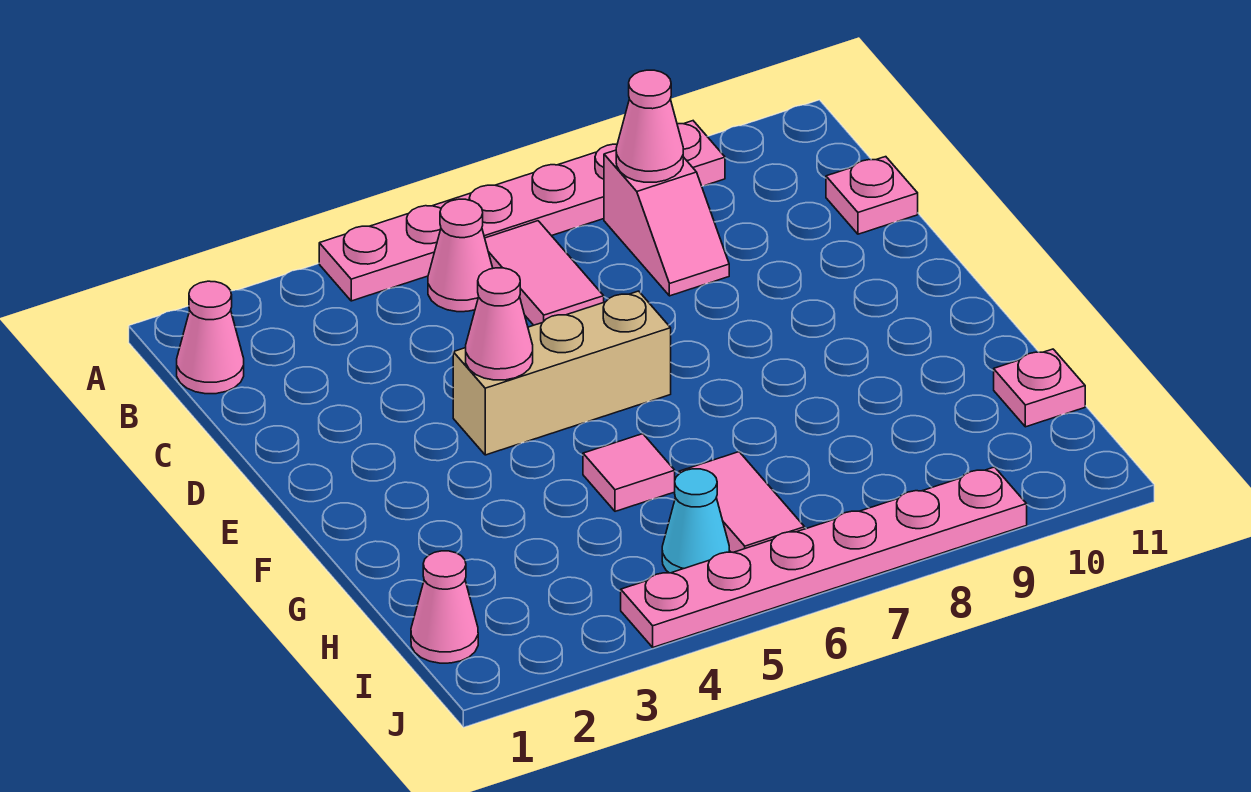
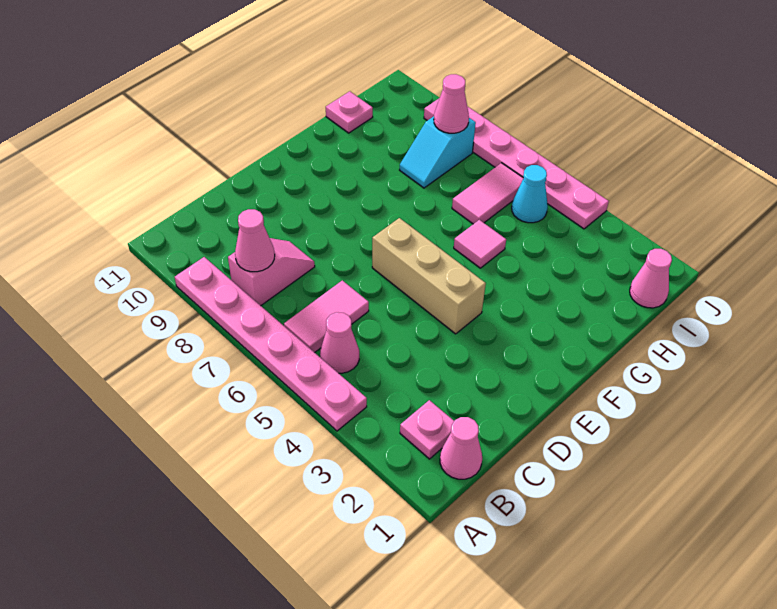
pink 1x1 plate [826,157,918,234] -> pink 1x1 plate moved to [400,400,454,459]
pink 1x1 cone [466,268,533,380] -> pink 1x1 cone moved to [434,74,469,133]
none -> cyan 1x2 slope [400,116,476,188]

